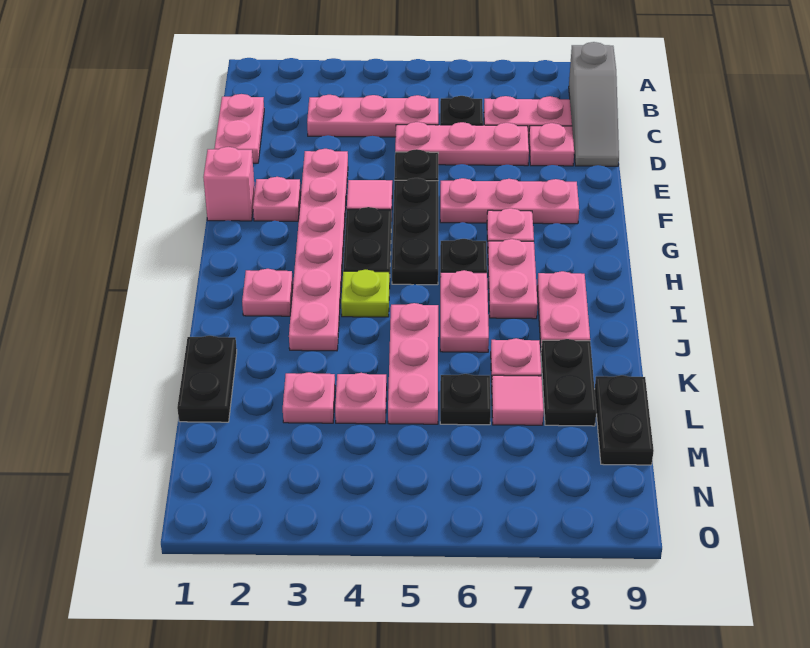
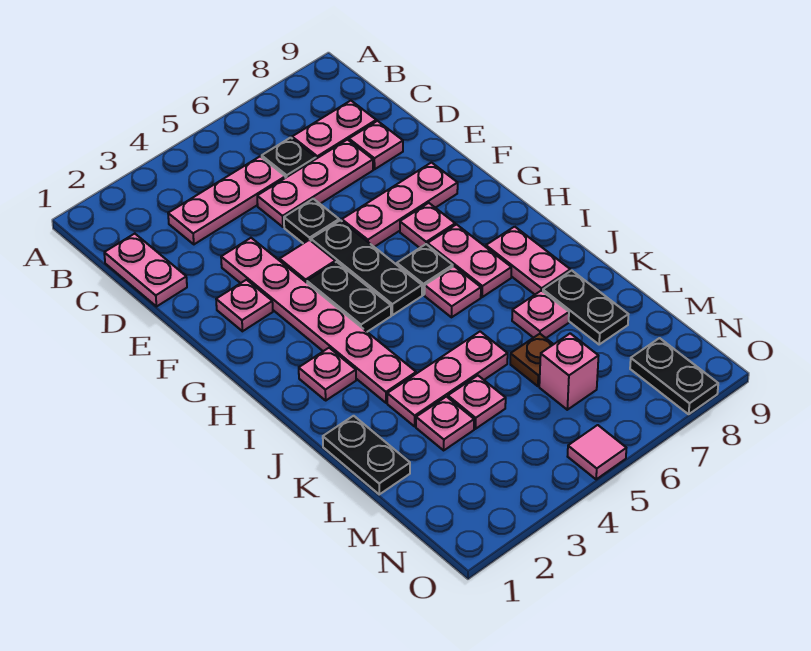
grey 1x3 slope [569,42,619,166] -> none
pink 1x1 brick [203,147,255,221] -> pink 1x1 brick moved to [539,333,598,410]
lime 1x1 plate [341,270,390,317] -> none
pink 1x2 plate [440,270,489,352] -> pink 1x1 plate [425,266,481,317]
pink 1x3 plate [388,303,438,424] -> pink 1x3 plate turned to [387,332,508,426]
black 1x1 plate [440,374,491,425] -> brown 1x1 plate [510,334,553,386]
pink 1x1 tile [492,375,544,425] -> pink 1x1 tile moved to [568,425,626,479]
black 1x2 plate [595,375,654,465] -> black 1x2 plate moved to [630,338,718,414]

